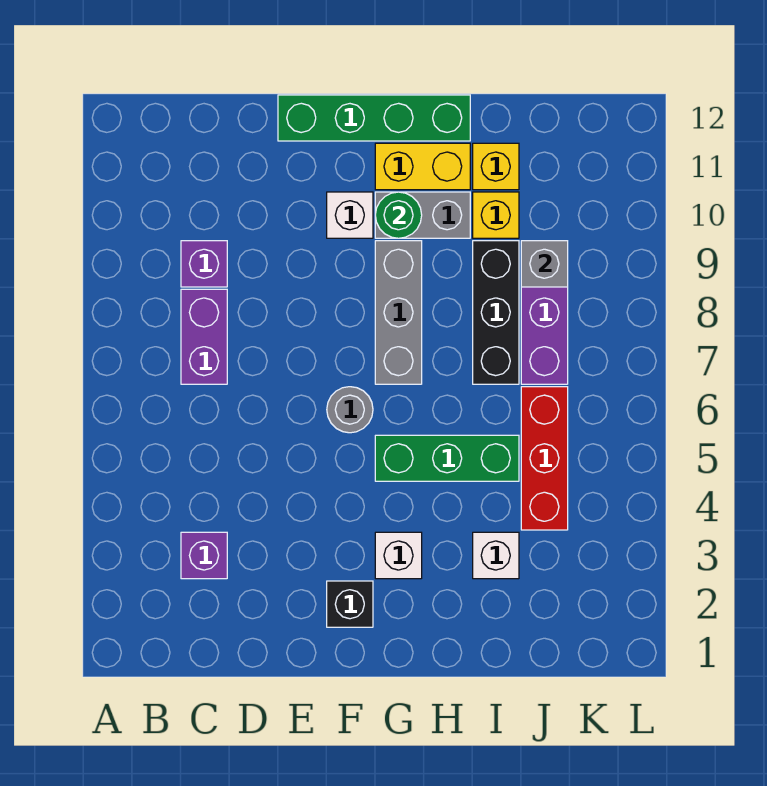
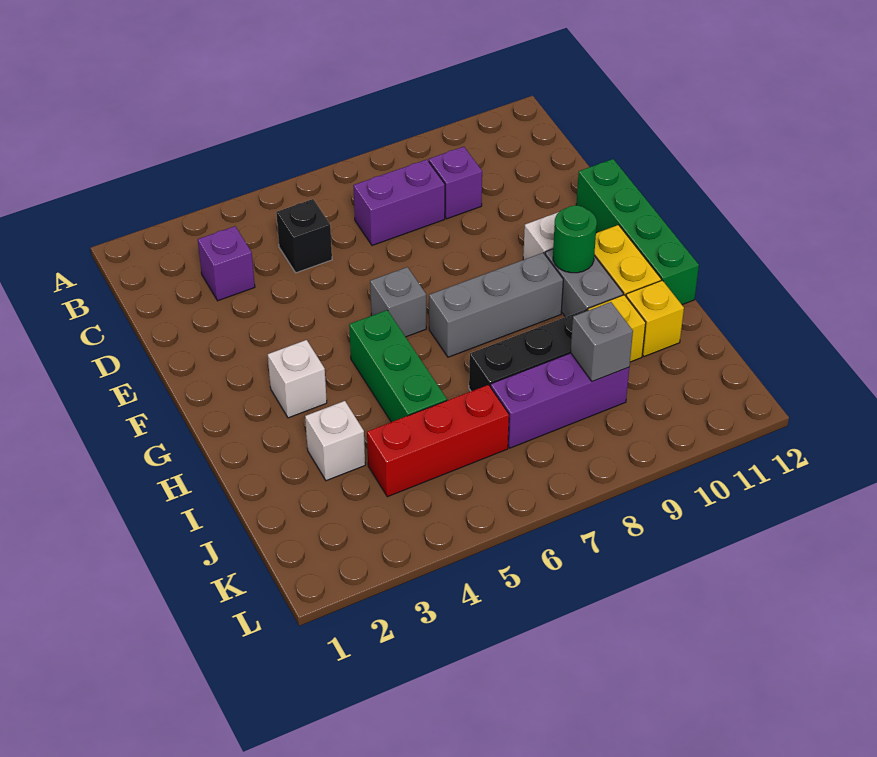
black 1x1 brick [327,581,373,627] -> black 1x1 brick moved to [276,199,332,273]
grey 1x1 round brick [327,387,373,433] -> grey 1x1 brick [370,267,426,337]

